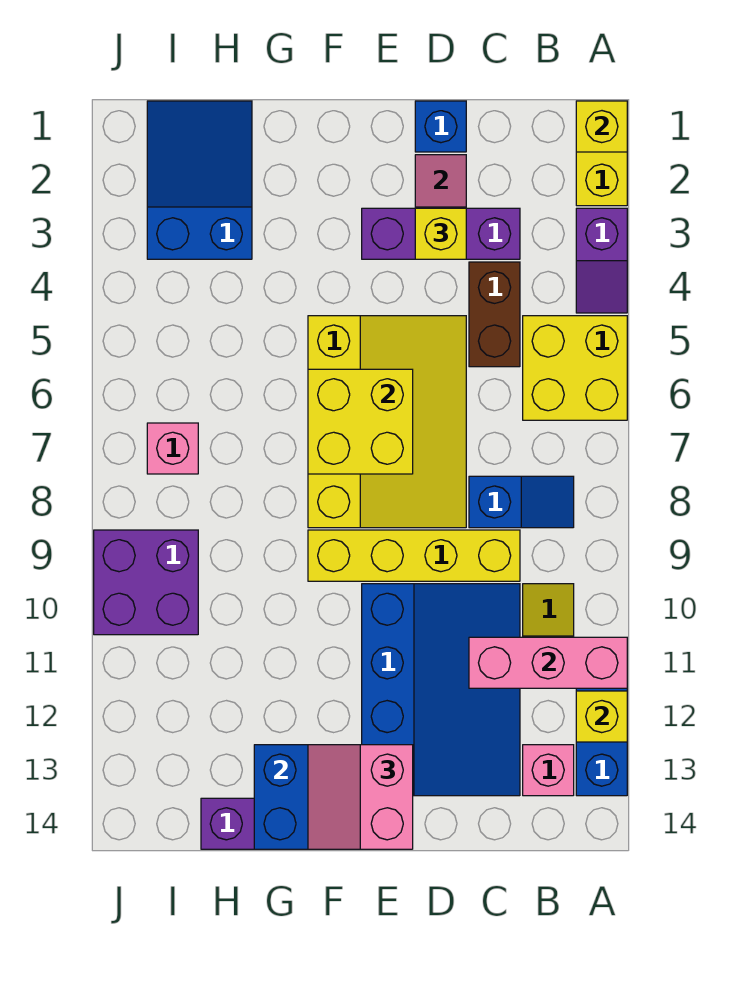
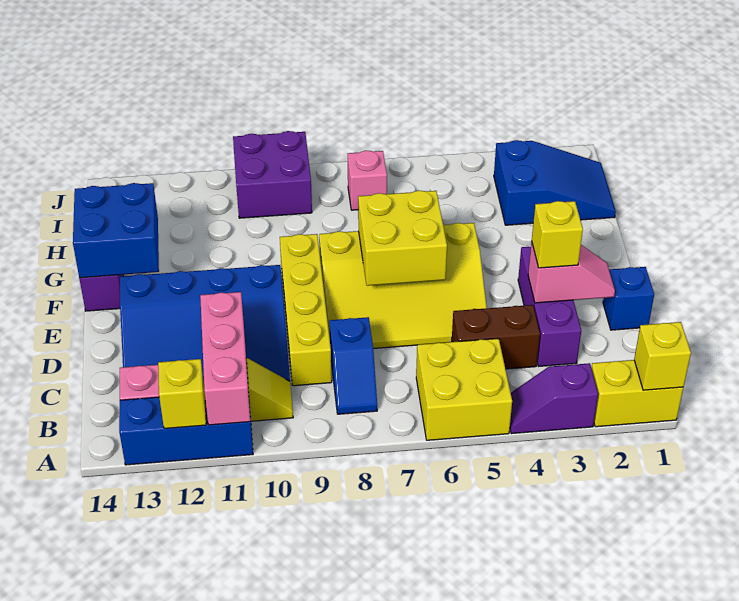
pink 2x2 slope [308,745,413,849] -> none

